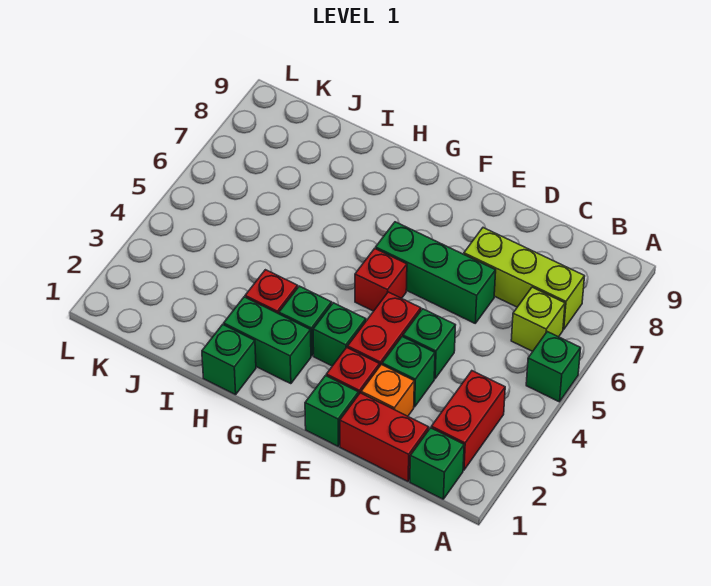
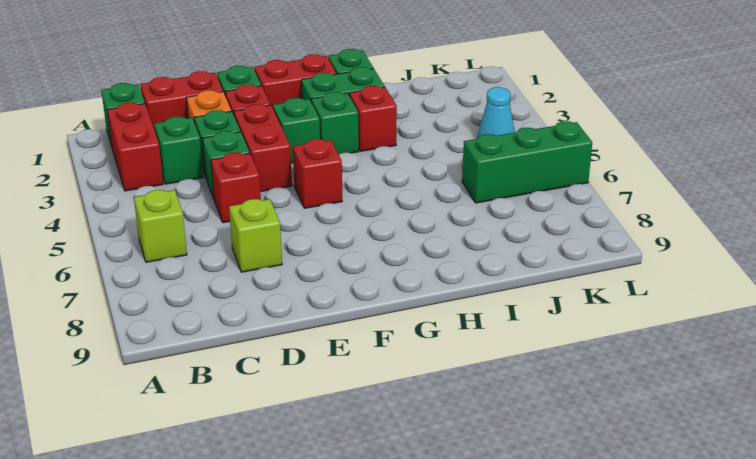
green 1x1 brick [526,332,581,402] -> green 1x1 brick moved to [154,117,203,184]
lime 1x3 brick [464,228,585,329] -> lime 1x1 brick [229,199,282,272]
none -> red 1x1 brick [211,153,261,223]
green 1x3 brick [376,222,496,323] -> green 1x3 brick moved to [462,121,592,203]
none -> red 1x2 brick [255,54,336,108]
none -> cyan 1x1 cone [478,87,515,138]

